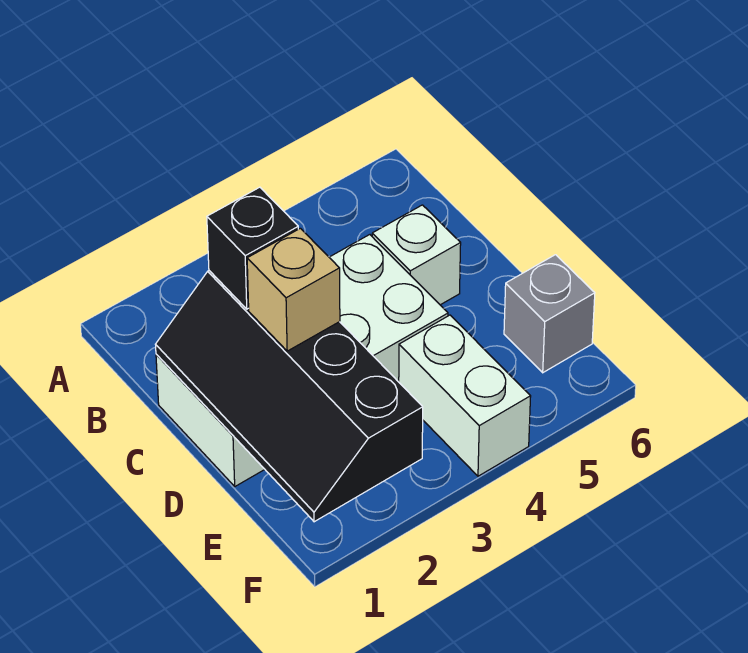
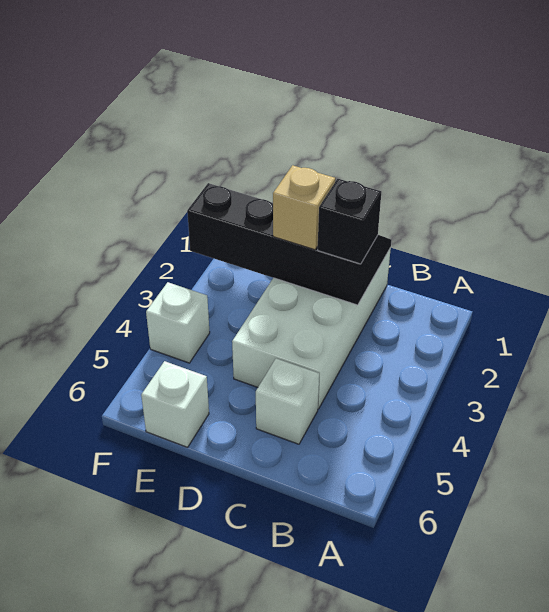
white 1x2 brick [399,315,531,476] -> white 1x1 brick [146,282,210,363]
grey 1x1 brick [504,255,595,373] -> white 1x1 brick [141,361,209,447]

